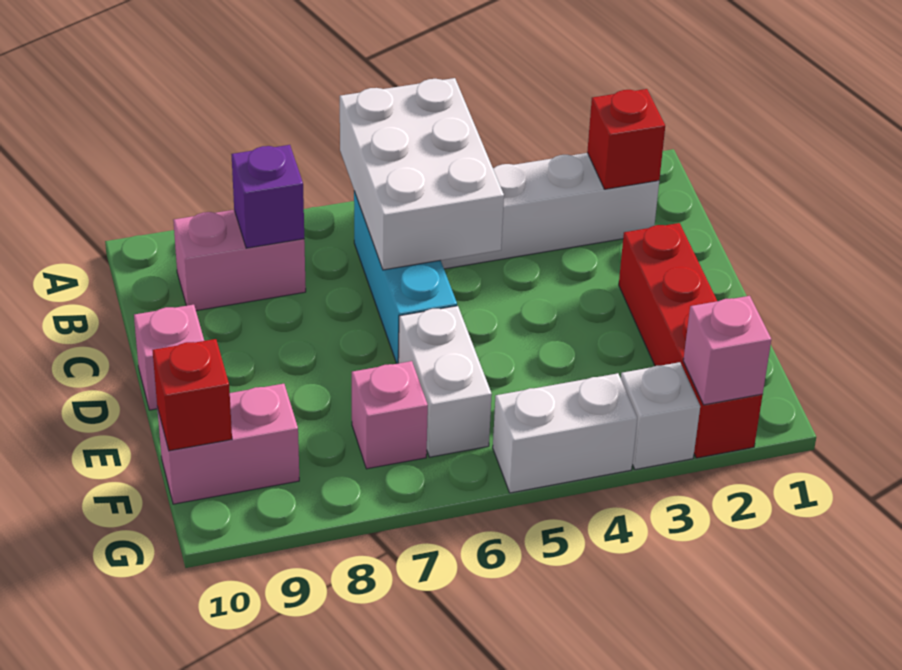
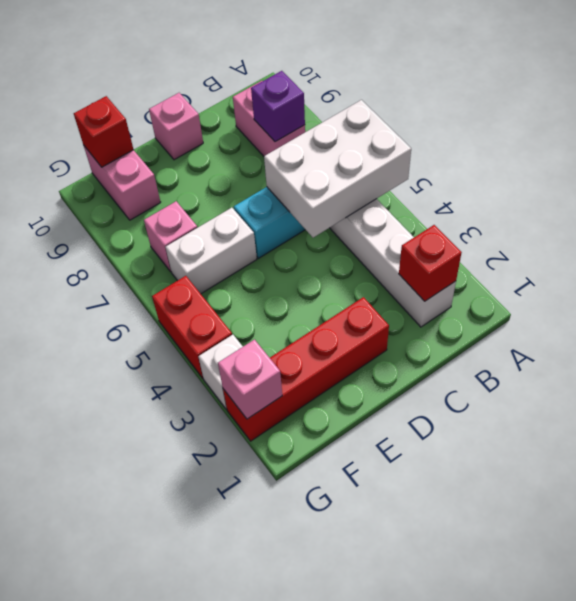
white 1x2 brick [493,373,637,493] -> red 1x2 brick [152,276,232,378]

